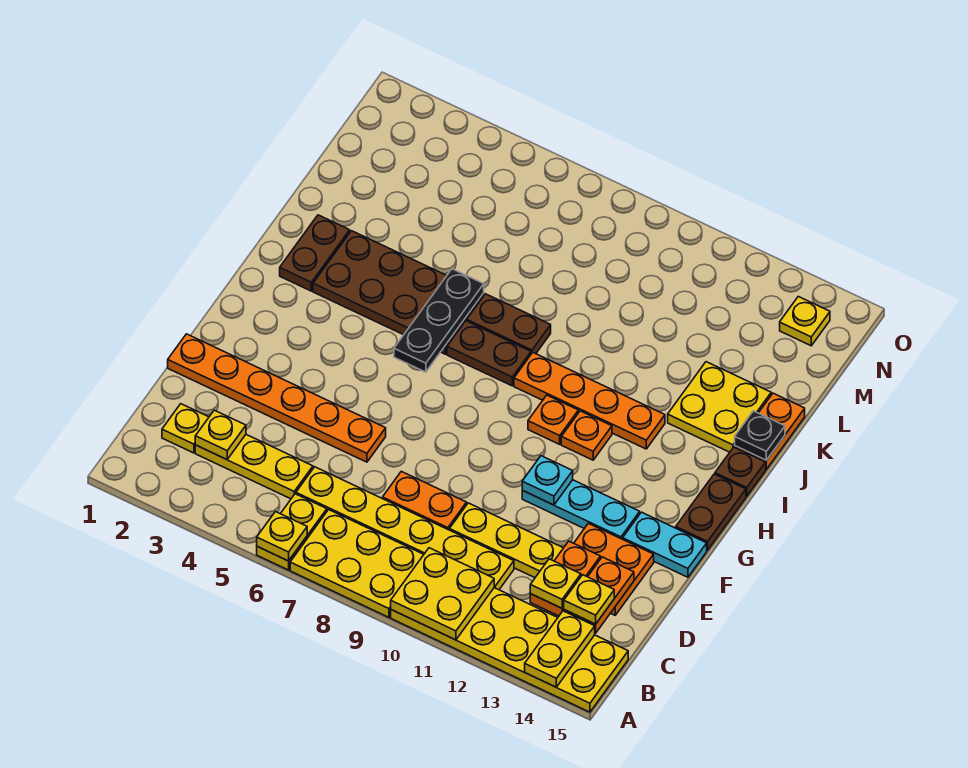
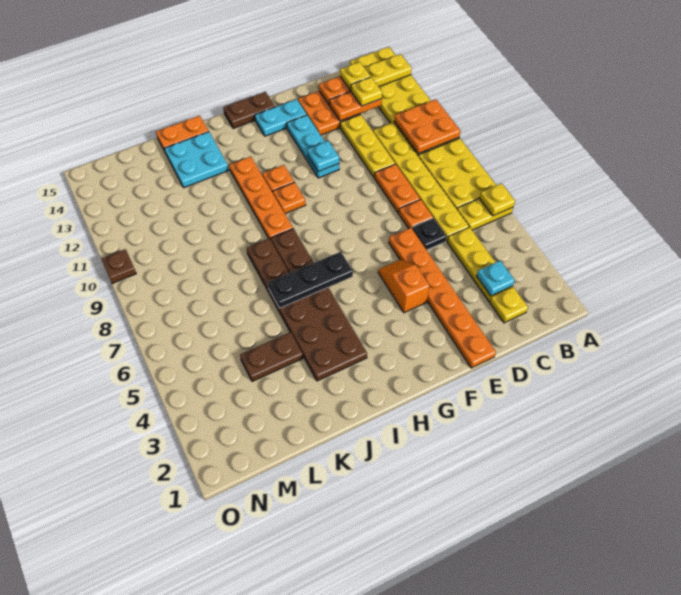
yellow 2x2 plate [391,548,494,640] -> orange 2x2 plate [394,99,460,154]
yellow 1x1 plate [195,410,246,460] -> cyan 1x1 plate [477,261,515,296]
none -> orange 1x1 plate [399,200,433,229]
none -> orange 1x2 slope [378,260,429,313]
cyan 1x2 plate [623,512,707,577] -> cyan 1x2 plate turned to [255,99,307,136]
brown 1x2 plate [280,215,350,291] -> brown 1x2 plate moved to [240,332,303,381]
brown 1x1 plate [715,447,766,496] -> brown 1x1 plate moved to [102,249,136,284]
yellow 2x2 plate [668,362,771,452] -> cyan 2x2 plate [164,132,229,188]
black 1x1 plate [735,411,785,460] -> black 1x1 plate moved to [412,218,447,250]
yellow 1x1 plate [780,297,830,346] -> none

